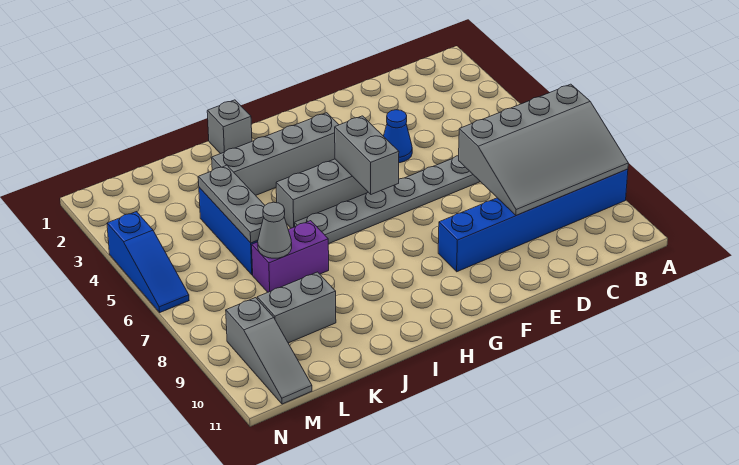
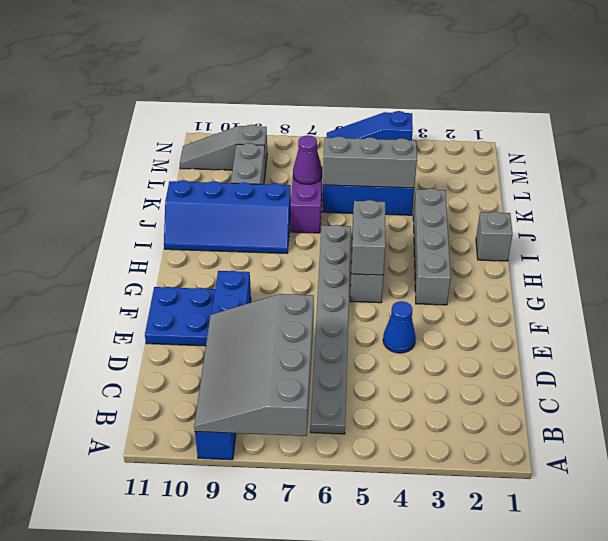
none -> blue 2x2 plate [145,287,215,346]
grey 1x2 brick [335,116,399,194] -> grey 1x2 brick turned to [352,200,386,275]
none -> blue 2x4 slope [164,180,291,253]
grey 1x3 plate [198,165,265,243] -> grey 1x3 brick [323,136,417,188]
grey 1x1 cone [258,202,292,258] -> purple 1x1 cone [293,135,322,184]

